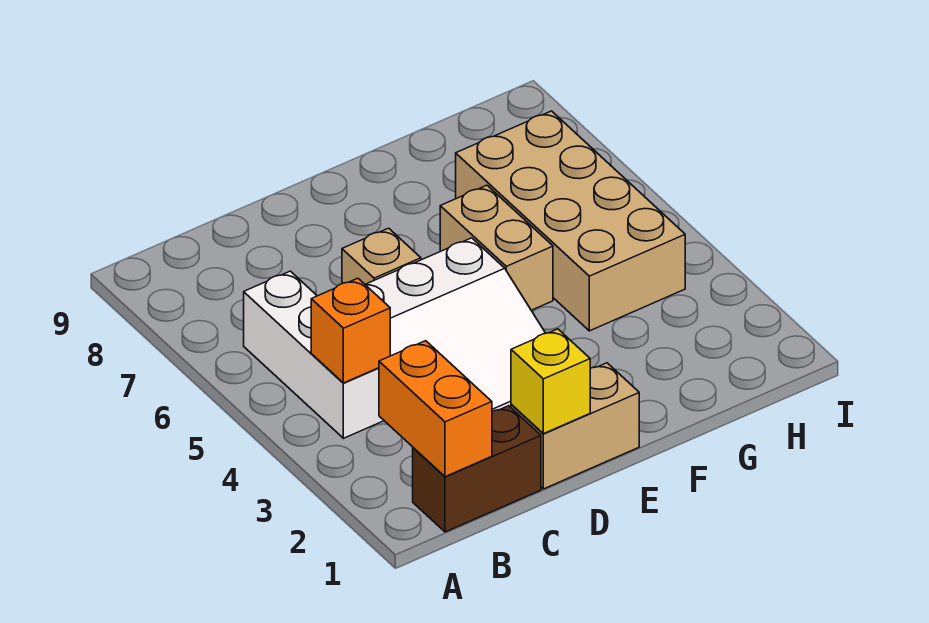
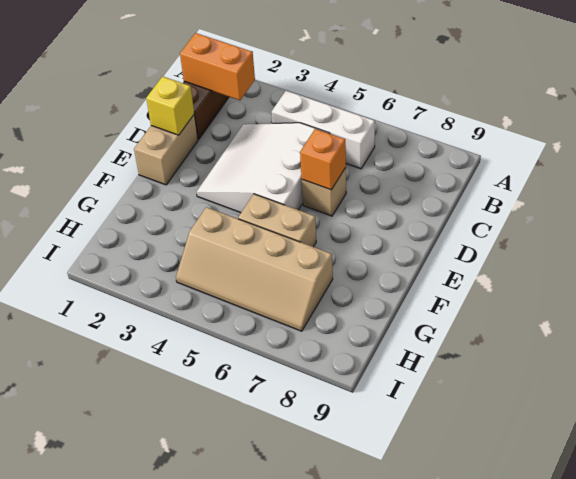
orange 1x1 brick [311,278,390,383] -> orange 1x1 brick moved to [300,129,346,190]
tan 2x4 brick [456,111,685,331] -> tan 2x4 slope [176,207,333,331]

